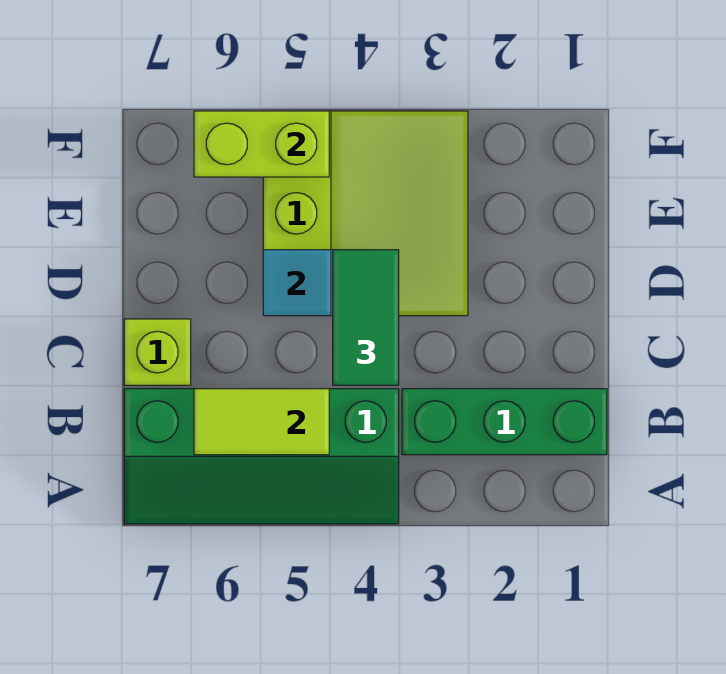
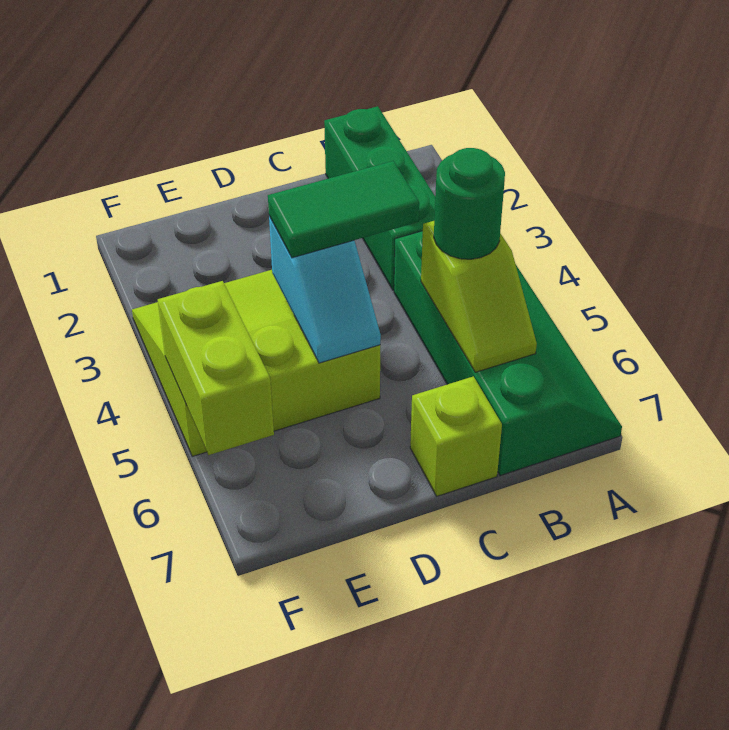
lime 1x2 tile [194,389,329,455] -> lime 1x2 slope [421,221,537,372]
none -> green 1x1 round brick [434,148,505,259]

